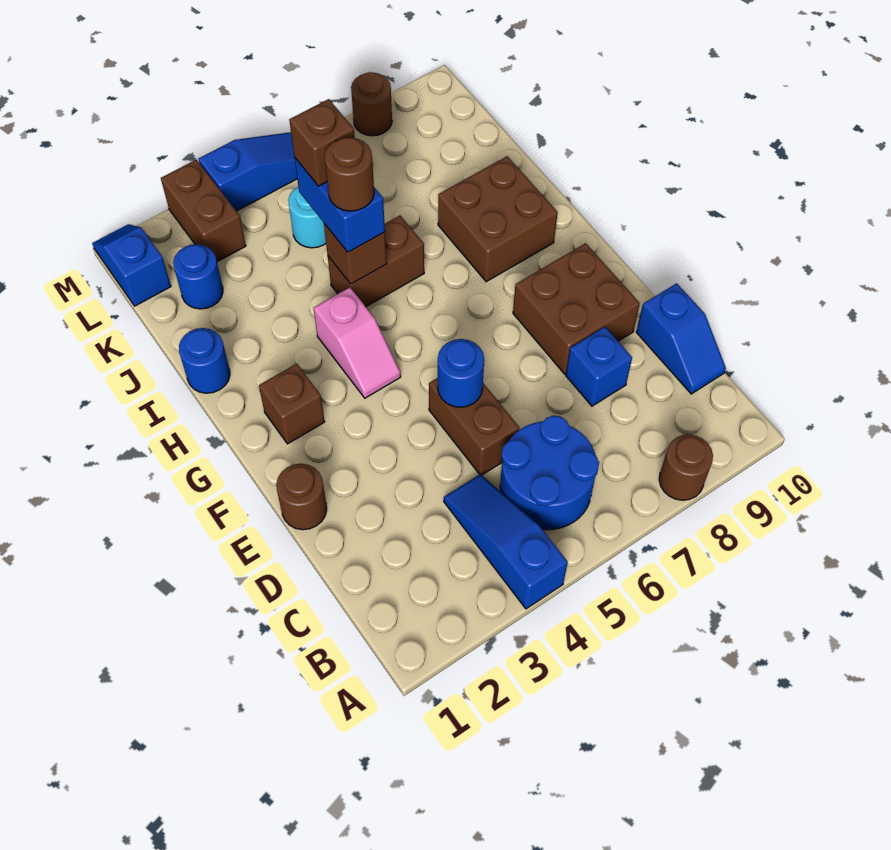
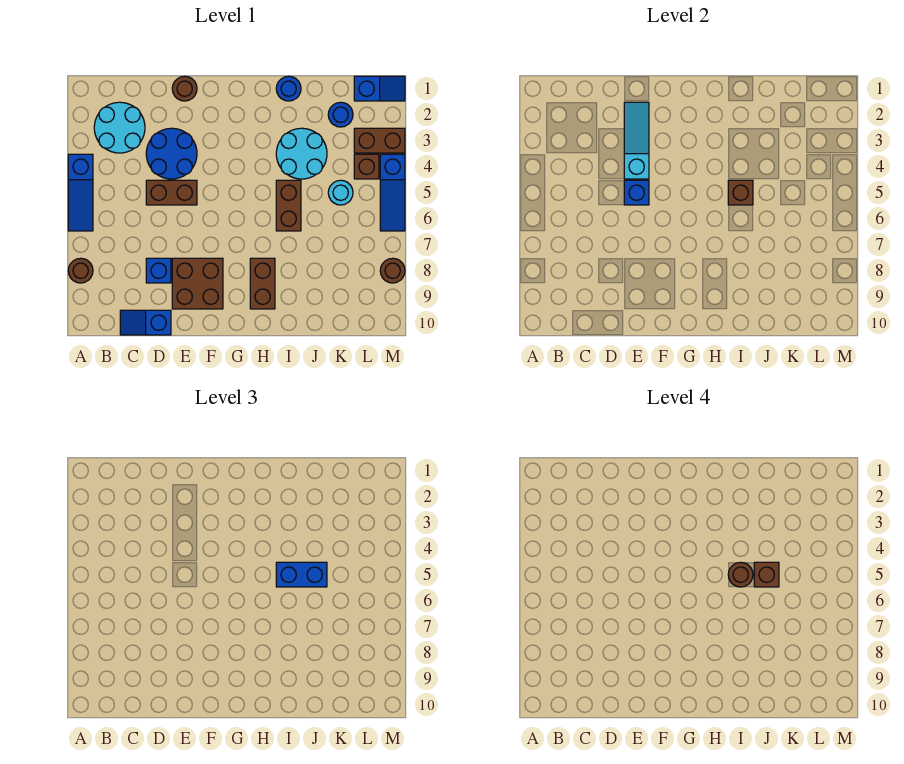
blue 1x3 slope [444,474,568,609] -> blue 1x3 slope turned to [68,154,93,231]
none -> cyan 2x2 round brick [94,102,145,153]
blue 2x2 round brick [500,416,599,530] -> blue 2x2 round brick moved to [146,128,197,179]
none -> cyan 1x3 slope [624,102,649,179]
blue 1x1 round brick [438,339,484,407] -> blue 1x1 brick [624,180,649,205]
brown 1x1 brick [259,363,325,444] -> brown 1x1 brick moved to [354,154,379,179]
pink 1x2 slope [314,287,401,398] -> none
brown 2x2 brick [438,156,558,282] -> brown 1x2 brick [250,258,275,309]
none -> cyan 2x2 round brick [276,128,327,179]

